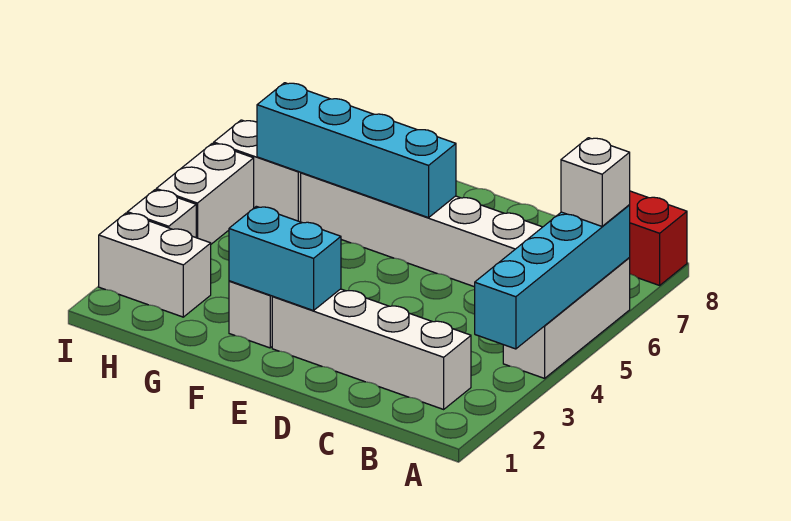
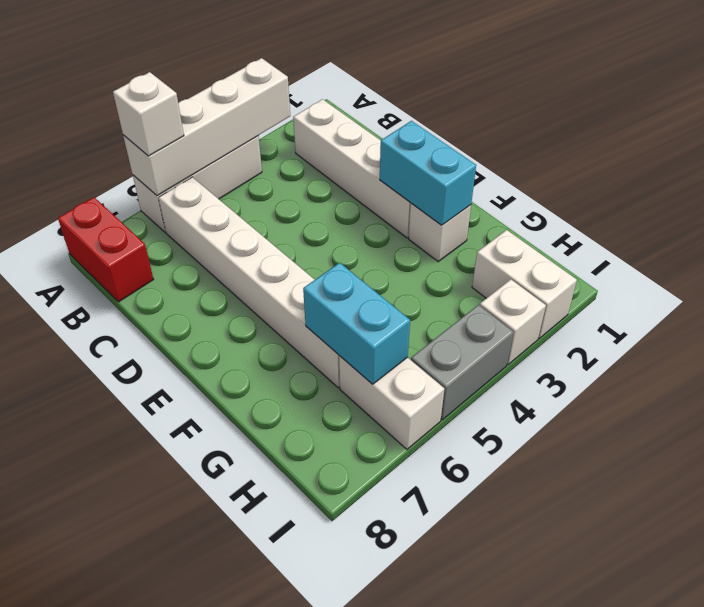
cyan 1x4 brick [475,205,630,349] -> white 1x4 brick [123,58,290,196]
cyan 1x4 brick [257,83,456,218] -> cyan 1x2 brick [303,263,410,384]
white 1x2 brick [156,143,254,244] -> grey 1x2 brick [411,305,513,420]

